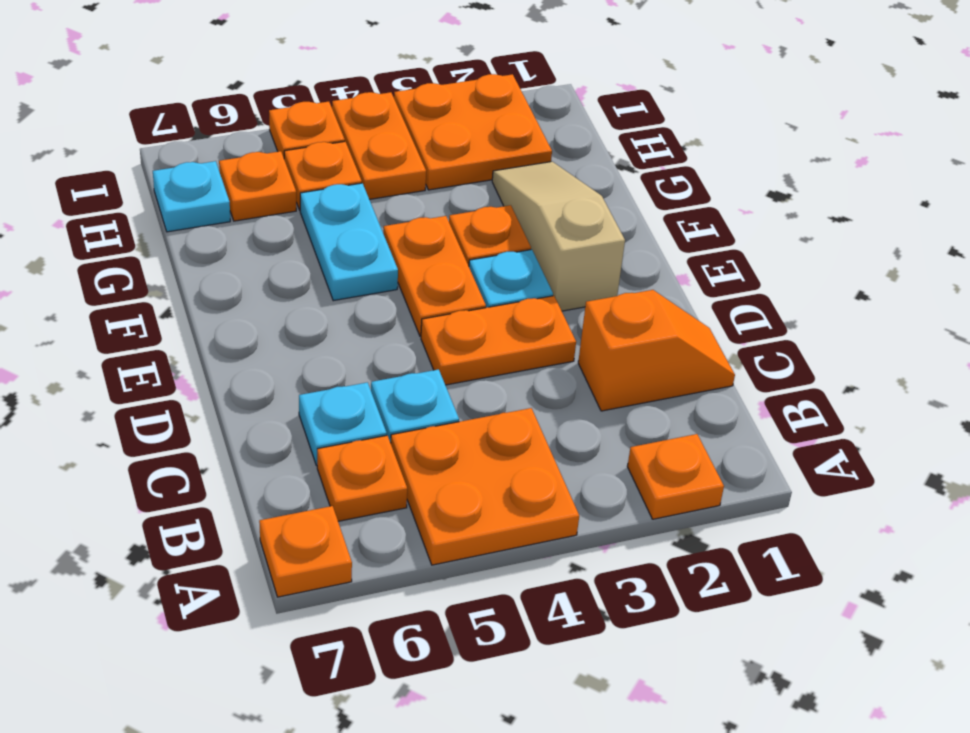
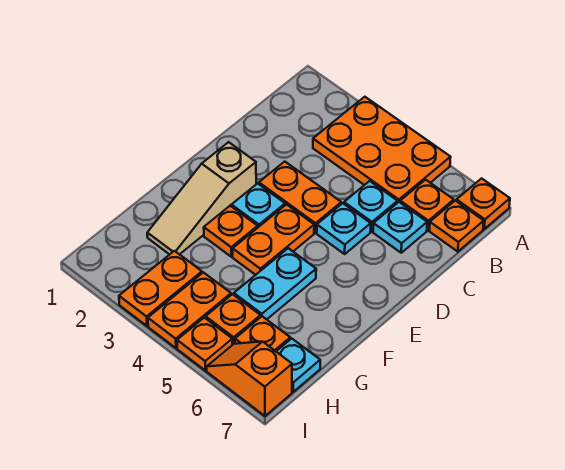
orange 1x1 plate [627,434,724,519] -> orange 1x1 plate moved to [429,201,484,252]
orange 2x2 plate [391,408,579,565] -> orange 2x3 plate [313,97,451,202]
orange 1x2 slope [578,290,735,411] -> orange 1x2 slope moved to [207,342,292,416]
none -> cyan 1x1 plate [317,203,371,254]
orange 2x2 plate [394,74,552,190] -> orange 1x2 plate [119,251,202,326]

